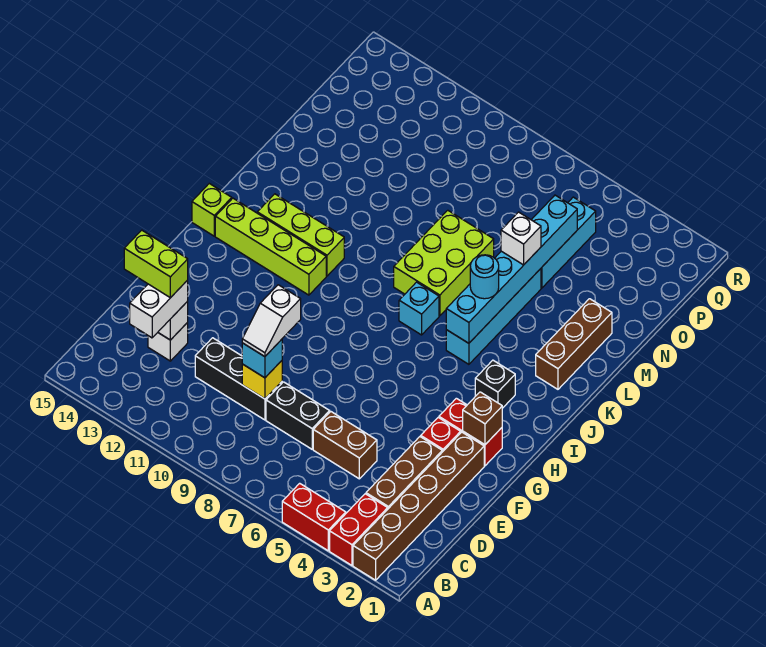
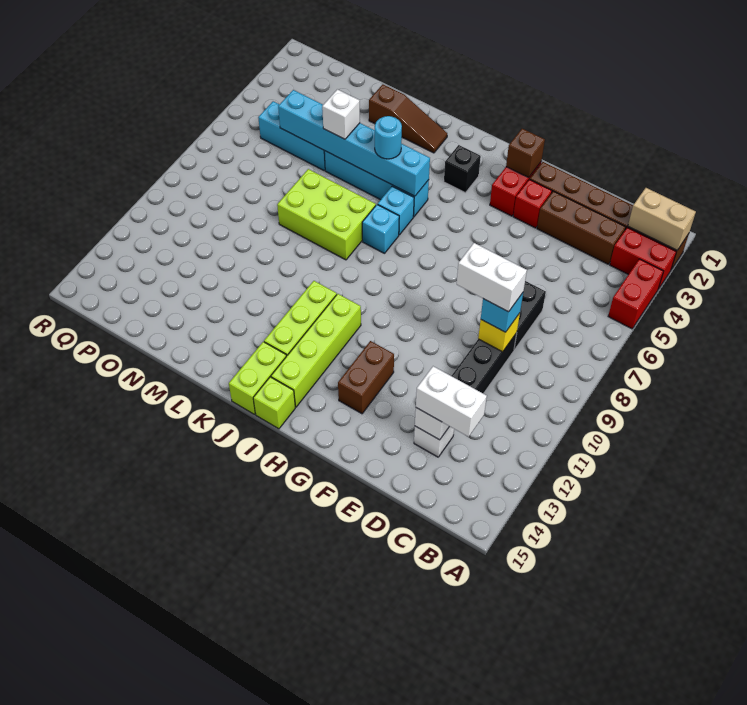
none -> tan 1x2 brick [628,188,696,250]
brown 1x2 brick [313,411,377,479] -> brown 1x2 brick moved to [338,341,394,414]
white 1x2 slope [242,285,301,357] -> white 1x2 brick [457,243,527,312]
lime 1x2 brick [124,230,188,298] -> lime 1x2 brick moved to [229,342,286,414]
none -> cyan 1x1 brick [378,186,414,235]
brown 1x3 brick [536,299,612,389] -> brown 1x3 slope [369,84,447,153]

